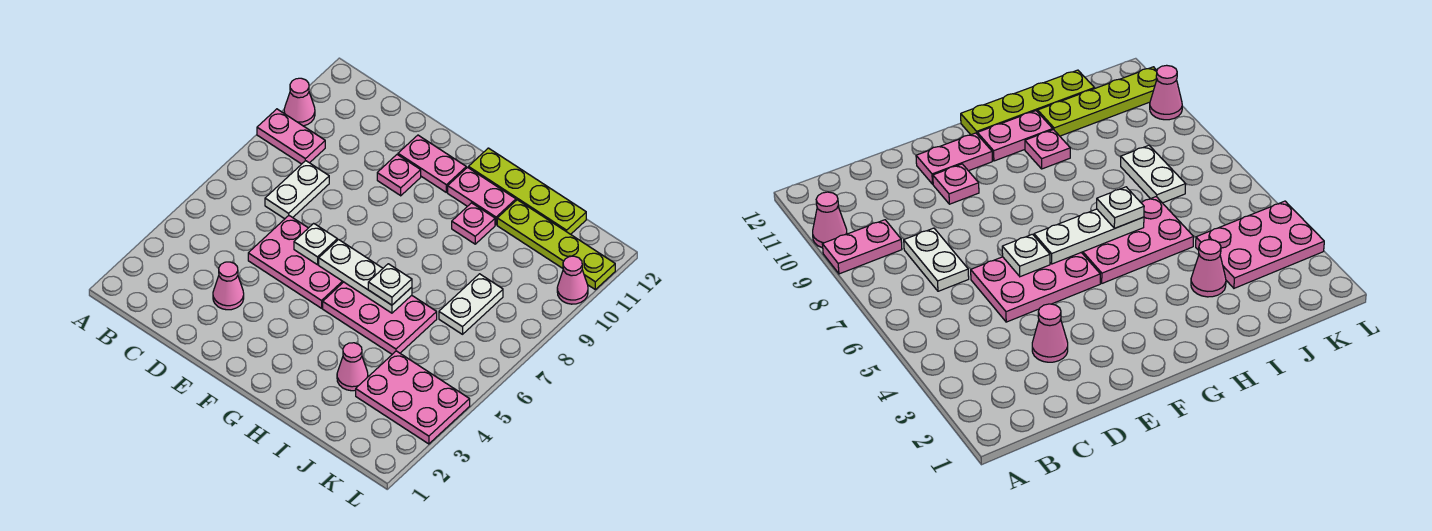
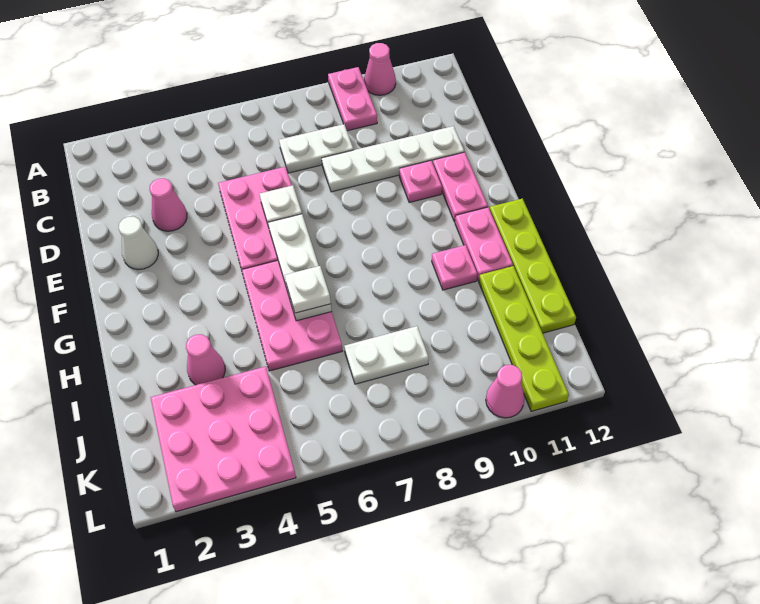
none -> white 1x4 plate [322,126,464,192]
none -> white 1x1 cone [119,216,158,270]
pink 2x3 plate [356,351,470,444] -> pink 3x3 plate [151,366,296,512]

